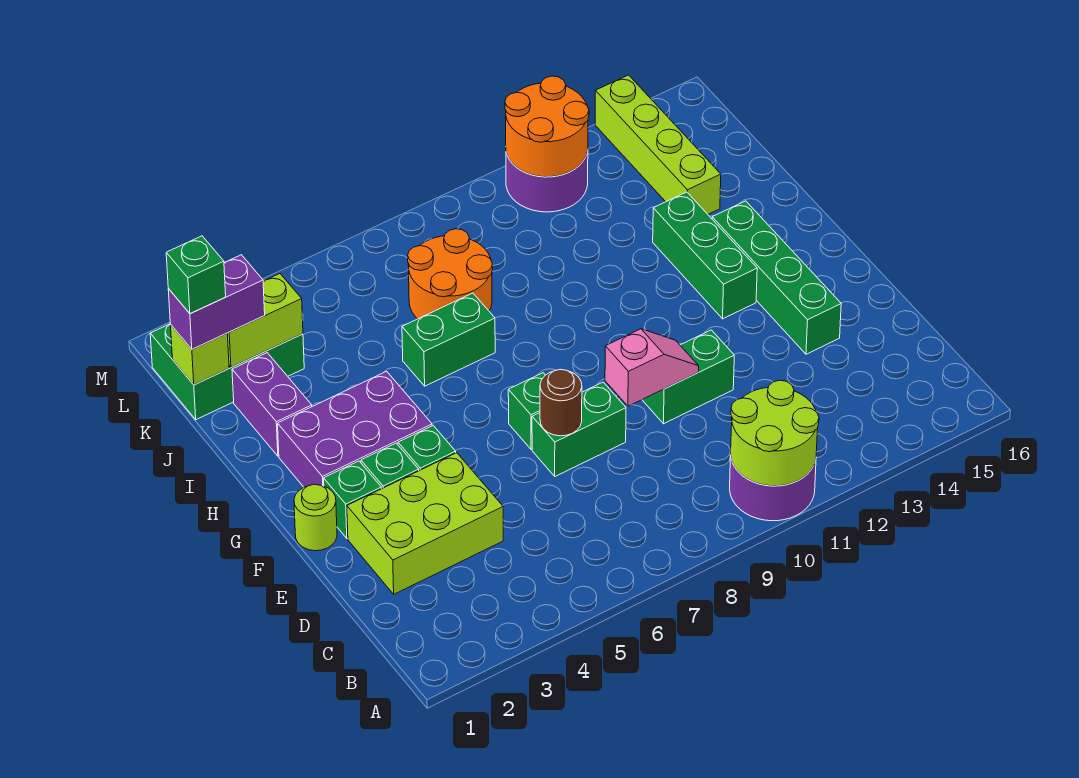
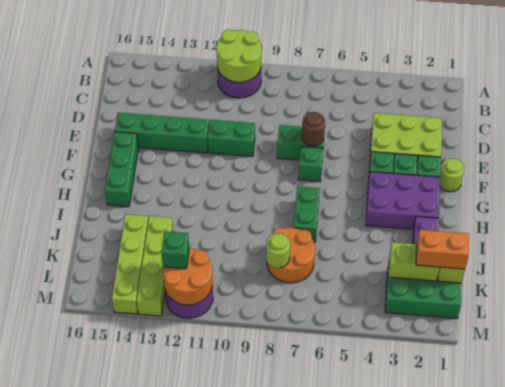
pink 1x2 slope [605,329,699,406] -> none
green 1x4 brick [712,201,841,354] -> green 1x4 brick turned to [115,113,209,153]
green 1x3 brick [653,192,757,319] -> green 1x3 brick moved to [105,132,138,207]
green 1x2 brick [402,293,495,386] -> green 1x2 brick turned to [294,186,320,242]
none -> lime 1x4 brick [137,216,173,316]
purple 1x2 brick [168,255,265,349] -> orange 1x2 brick [416,230,469,269]
green 1x1 brick [166,236,226,314] -> green 1x1 brick moved to [161,231,189,269]
none -> lime 1x1 round brick [266,233,290,268]

